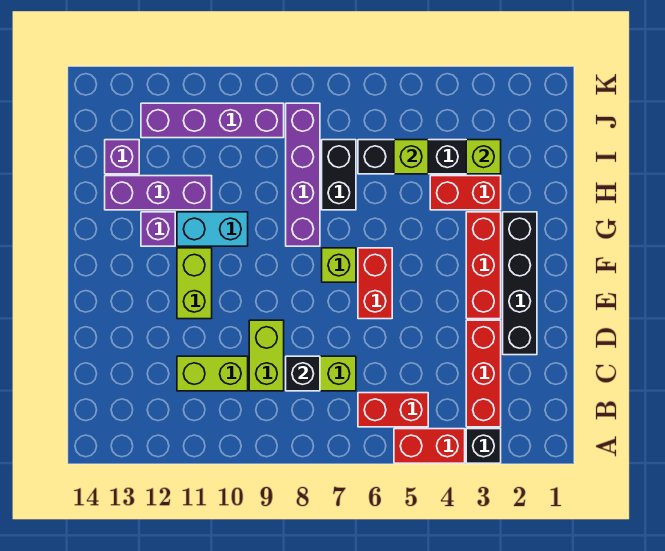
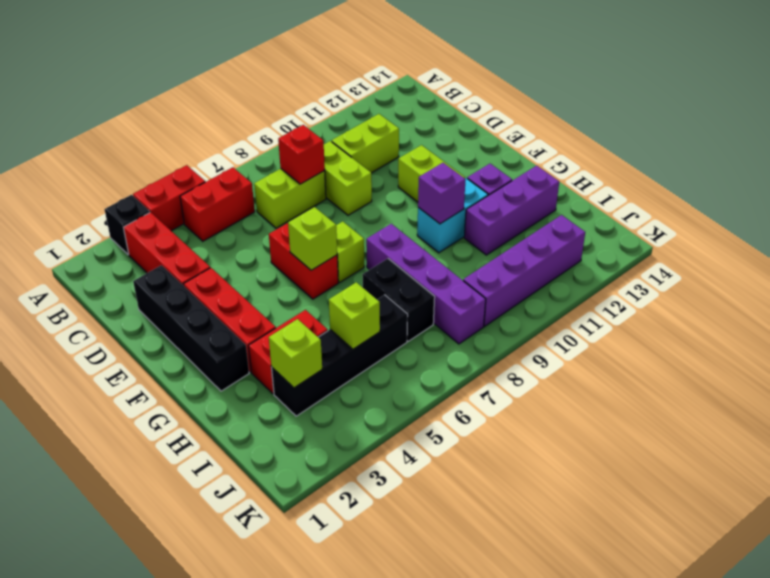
black 1x1 brick [286,356,320,391] -> red 1x1 brick [278,125,325,184]
none -> lime 1x1 brick [288,207,337,270]
purple 1x1 brick [105,140,139,174] -> purple 1x1 brick moved to [418,163,466,224]

